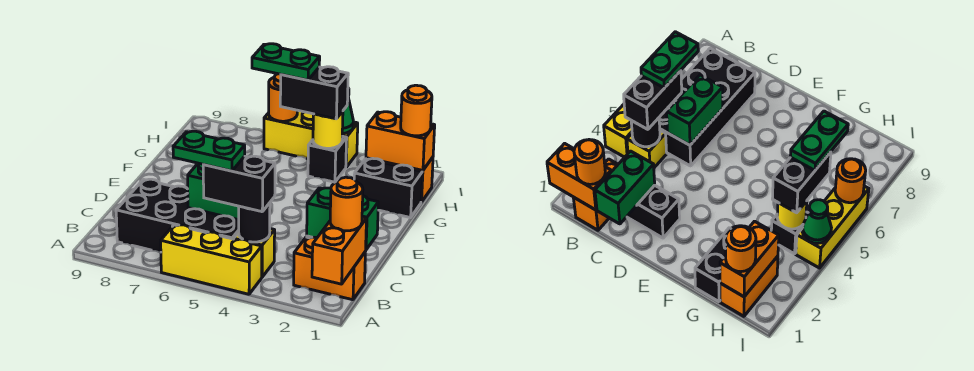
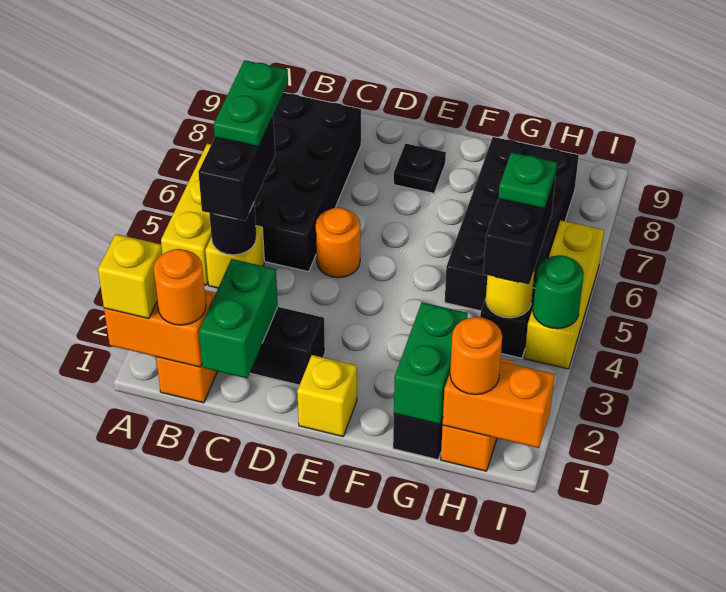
none -> yellow 1x1 brick [98,234,162,319]
green 1x2 brick [188,163,239,220] -> green 1x2 brick moved to [394,302,468,424]
none -> yellow 1x1 brick [297,355,357,436]
none -> black 1x1 plate [394,144,446,193]
none -> black 2x4 brick [445,137,579,311]
orange 1x2 brick [366,112,435,171] -> orange 1x2 brick turned to [443,361,555,448]
green 1x2 plate [252,44,320,80] -> green 1x1 plate [499,152,557,209]
green 1x1 cone [342,88,354,134] -> green 1x1 round brick [533,255,584,329]
orange 1x1 round brick [269,74,297,121] -> orange 1x1 round brick moved to [316,208,360,278]

